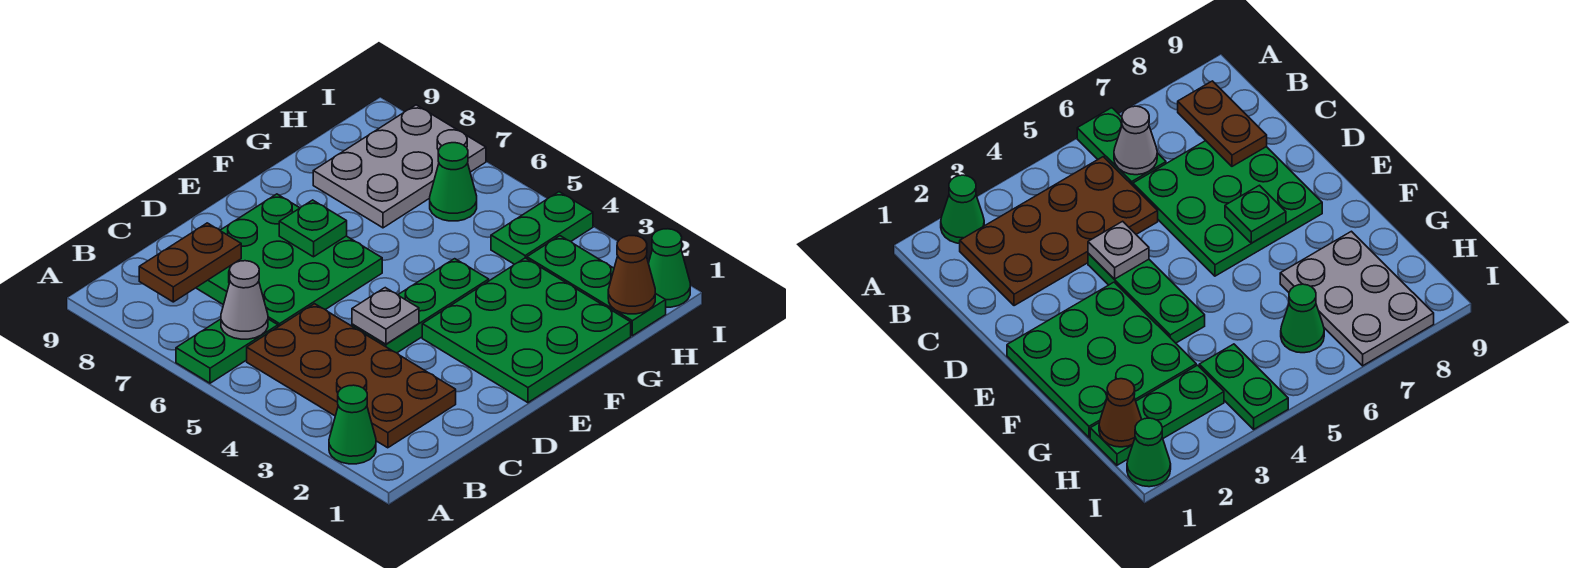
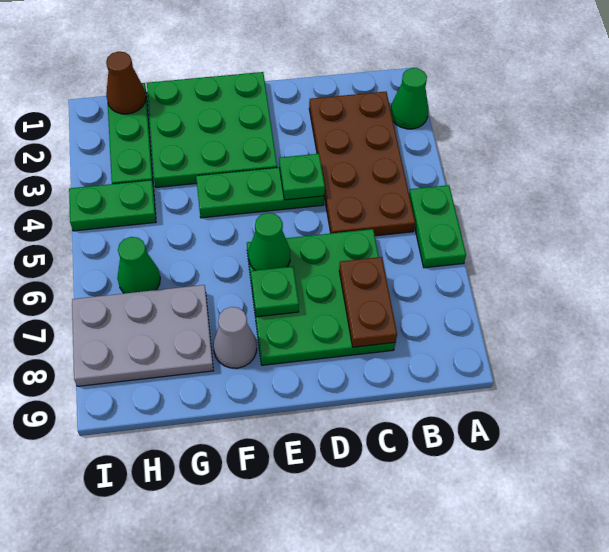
green 1x2 plate [176,319,278,383] -> green 1x2 plate turned to [409,185,466,268]
grey 1x1 cone [221,261,268,339] -> grey 1x1 cone moved to [213,307,257,368]
brown 1x2 plate [139,223,241,302] -> brown 1x2 plate turned to [339,257,397,347]
grey 1x1 plate [352,288,419,344] -> green 1x1 plate [279,154,325,200]
green 1x1 cone [648,229,690,307] -> green 1x1 cone moved to [249,213,290,270]

